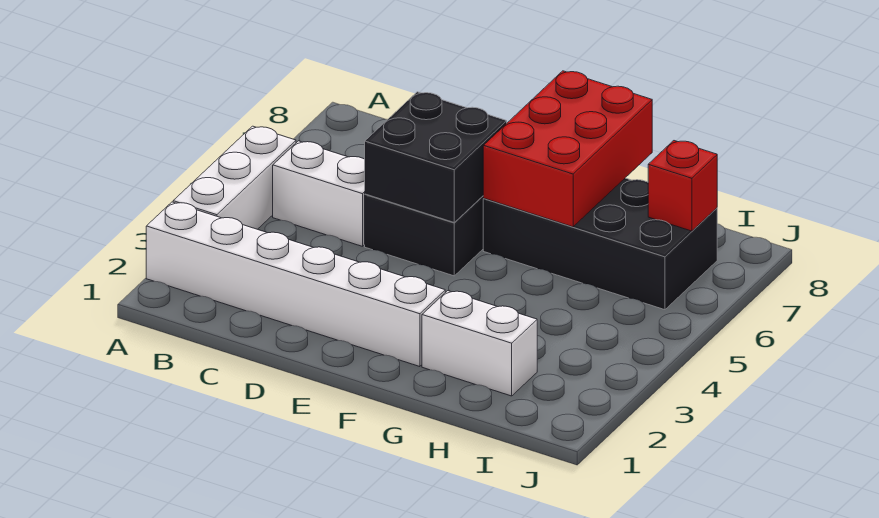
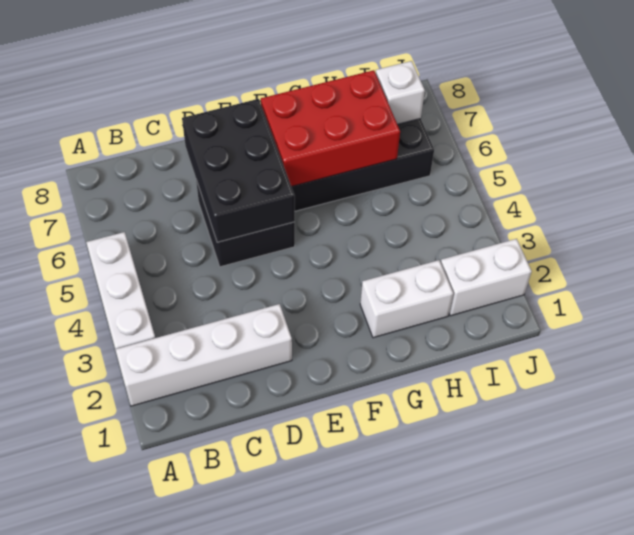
white 1x6 brick [146,202,445,367] -> white 1x4 brick [115,304,292,406]
white 1x2 brick [273,141,365,246] -> white 1x2 brick moved to [441,239,532,316]
black 2x2 brick [365,92,507,222] -> black 2x3 brick [182,99,295,242]
red 2x3 brick [483,71,652,227] -> red 2x3 brick turned to [261,70,400,187]
red 1x1 brick [648,141,717,231] -> white 1x1 brick [376,61,425,124]

